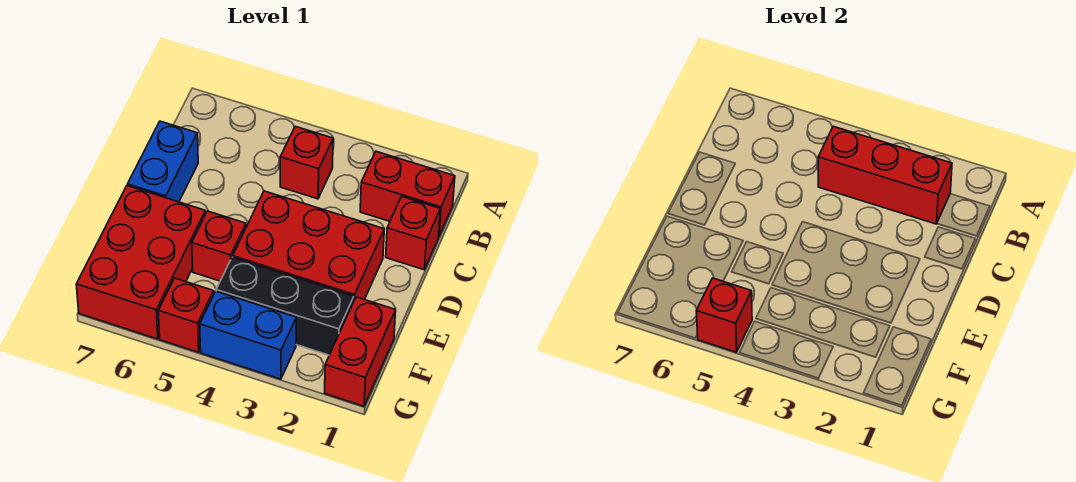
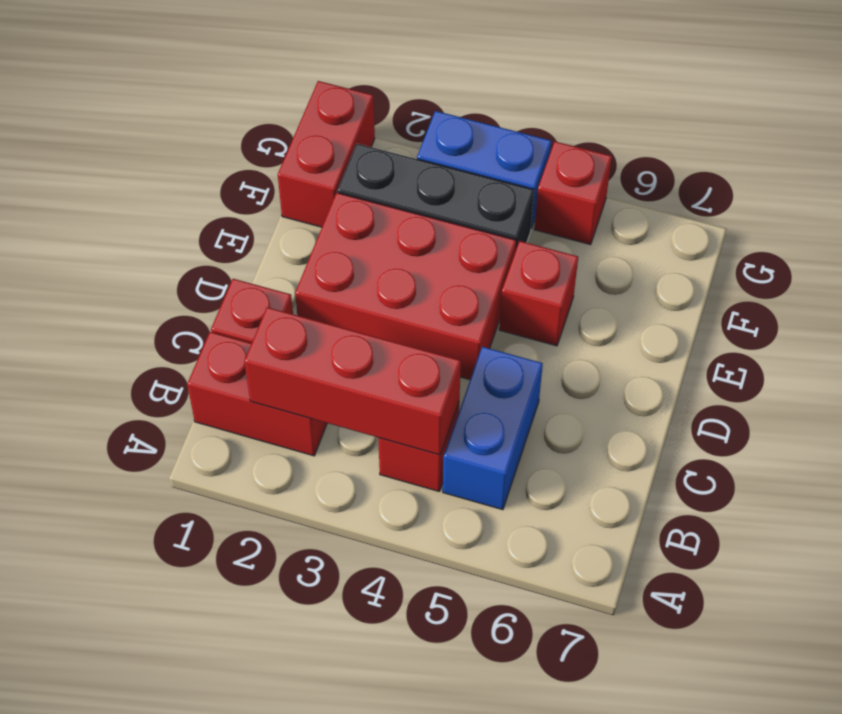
blue 1x2 brick [128,121,198,202] -> blue 1x2 brick moved to [443,347,543,510]
red 2x3 brick [76,186,205,339] -> none
red 1x1 brick [696,278,752,352] -> none

